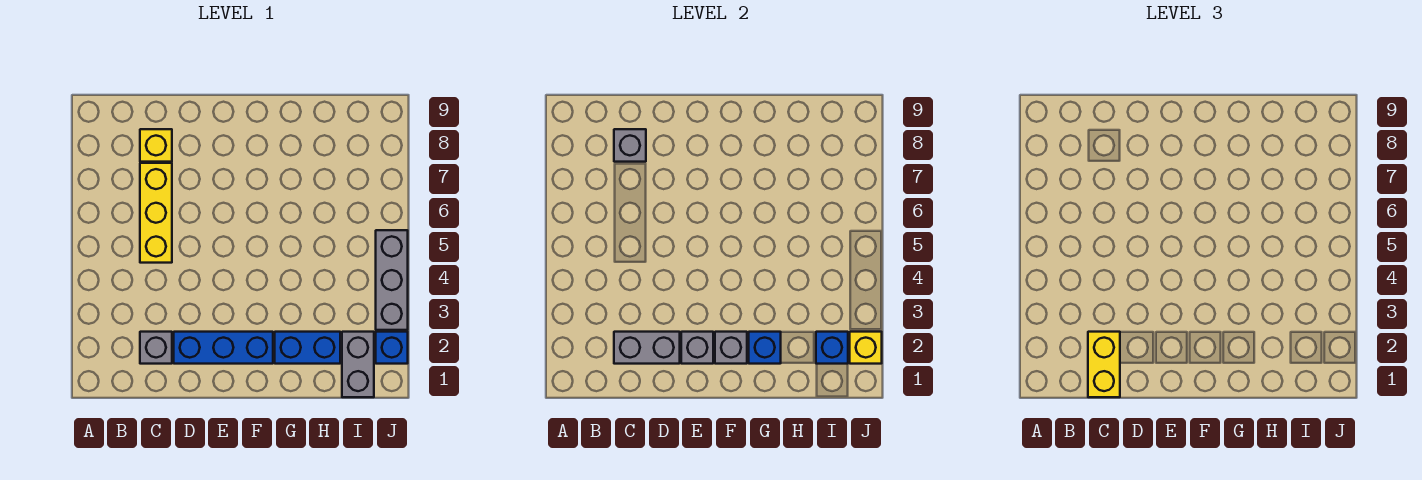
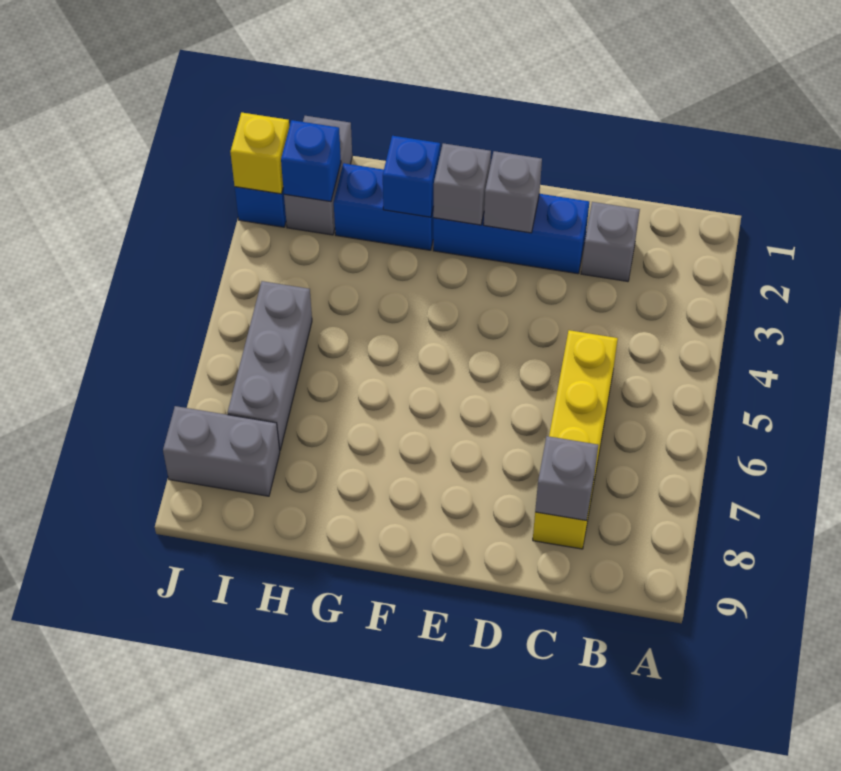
yellow 1x2 brick [1088,332,1120,397] -> none
grey 1x2 brick [614,332,680,364] -> grey 1x2 brick moved to [163,406,280,496]
grey 1x3 brick [376,230,408,330] -> grey 1x3 brick moved to [228,281,312,450]

